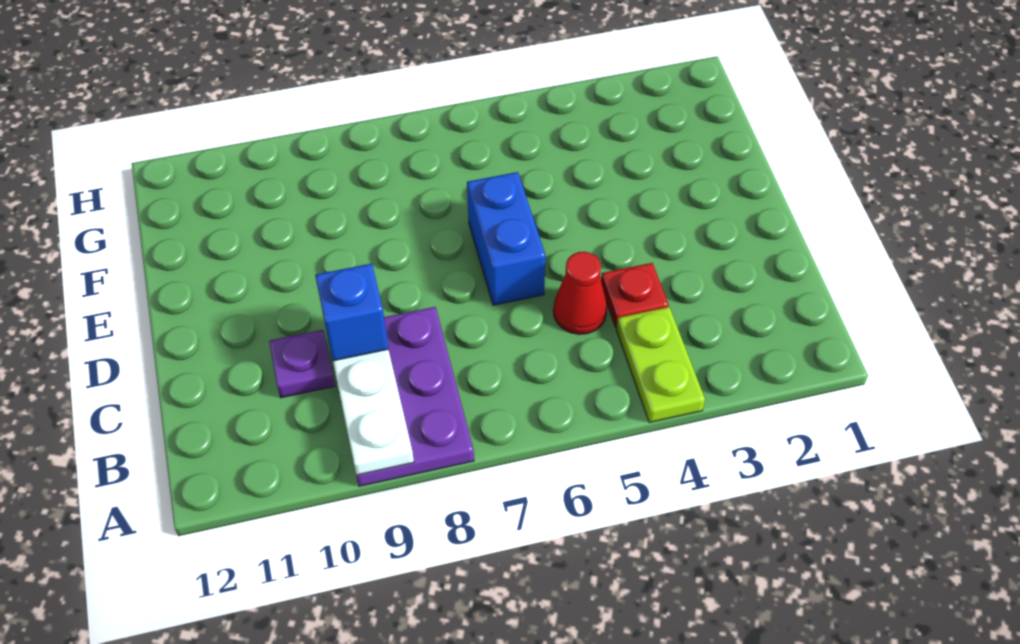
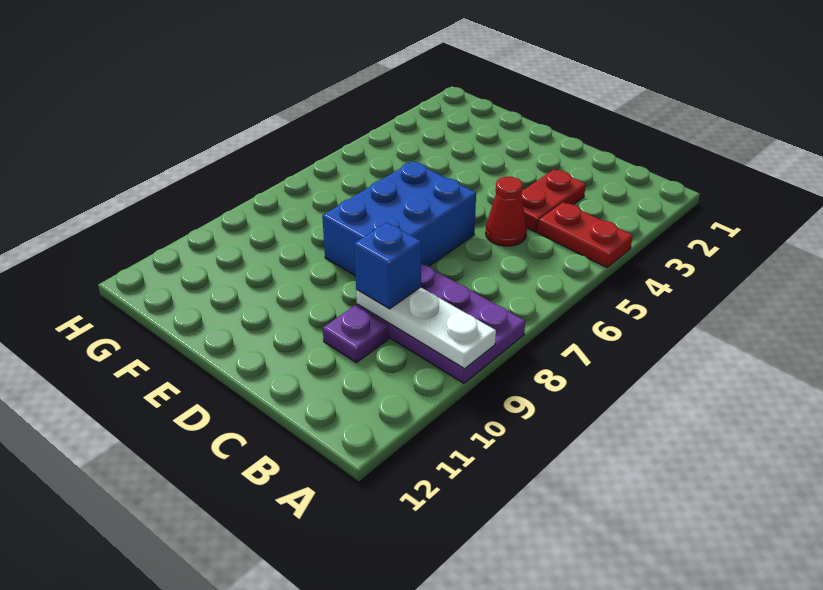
lime 1x2 plate [616,307,705,423] -> red 1x2 plate [538,202,633,267]
red 1x1 plate [601,263,669,328] -> red 1x2 plate [521,169,586,232]
blue 1x2 brick [467,172,546,305] -> blue 2x3 brick [322,161,476,276]

